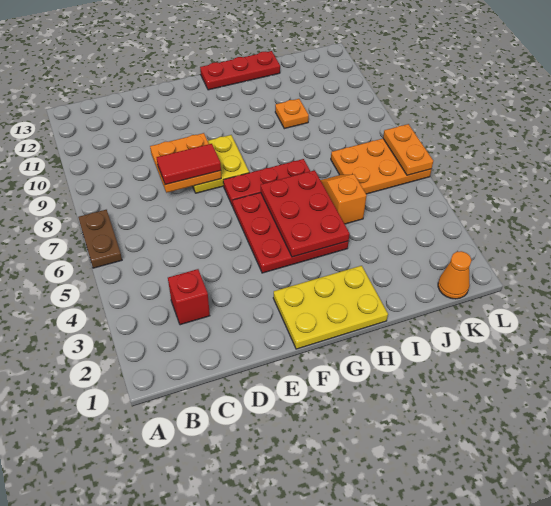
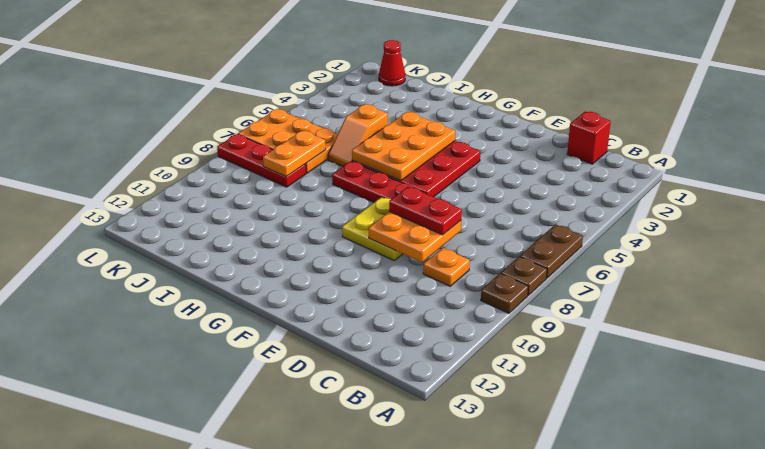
none -> brown 1x1 plate [501,257,547,295]
none -> brown 1x1 plate [481,273,528,313]
red 1x1 brick [168,269,210,325] -> red 1x1 brick moved to [567,112,611,164]
red 1x2 tile [156,144,221,185] -> red 1x2 plate [389,187,462,235]
yellow 2x3 plate [273,266,388,349] -> none
red 2x3 plate [261,170,350,257] -> orange 2x3 plate [352,112,455,181]
red 1x3 plate [200,51,280,90] -> red 1x3 plate moved to [217,134,306,187]
orange 1x1 plate [275,99,309,129] -> orange 1x1 plate moved to [423,248,470,286]
orange 1x1 cone [438,251,471,299] -> red 1x1 cone [379,40,406,86]
orange 1x2 plate [383,124,433,175] -> orange 1x2 plate moved to [263,130,326,177]

